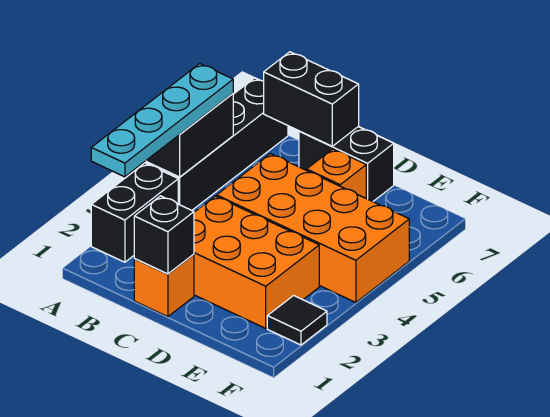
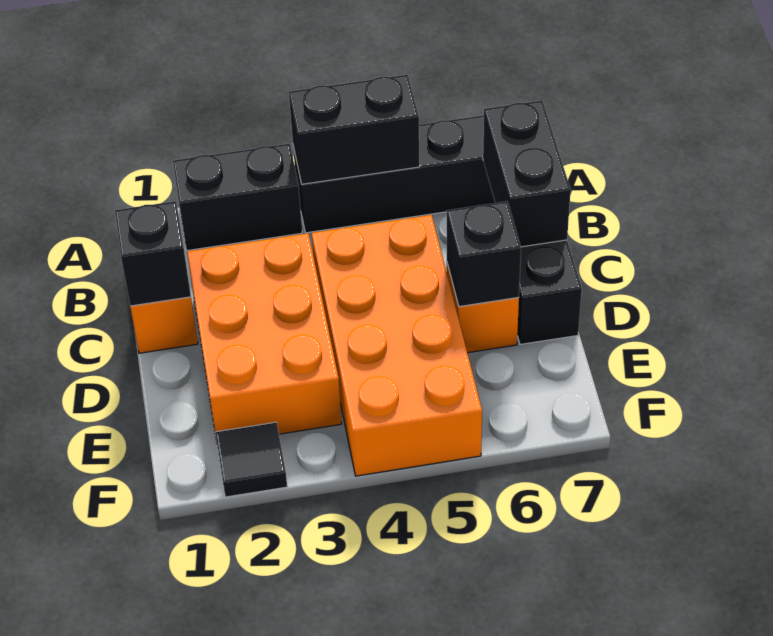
cyan 1x4 plate [91,64,233,177] -> none
none -> black 1x1 brick [447,201,521,307]

